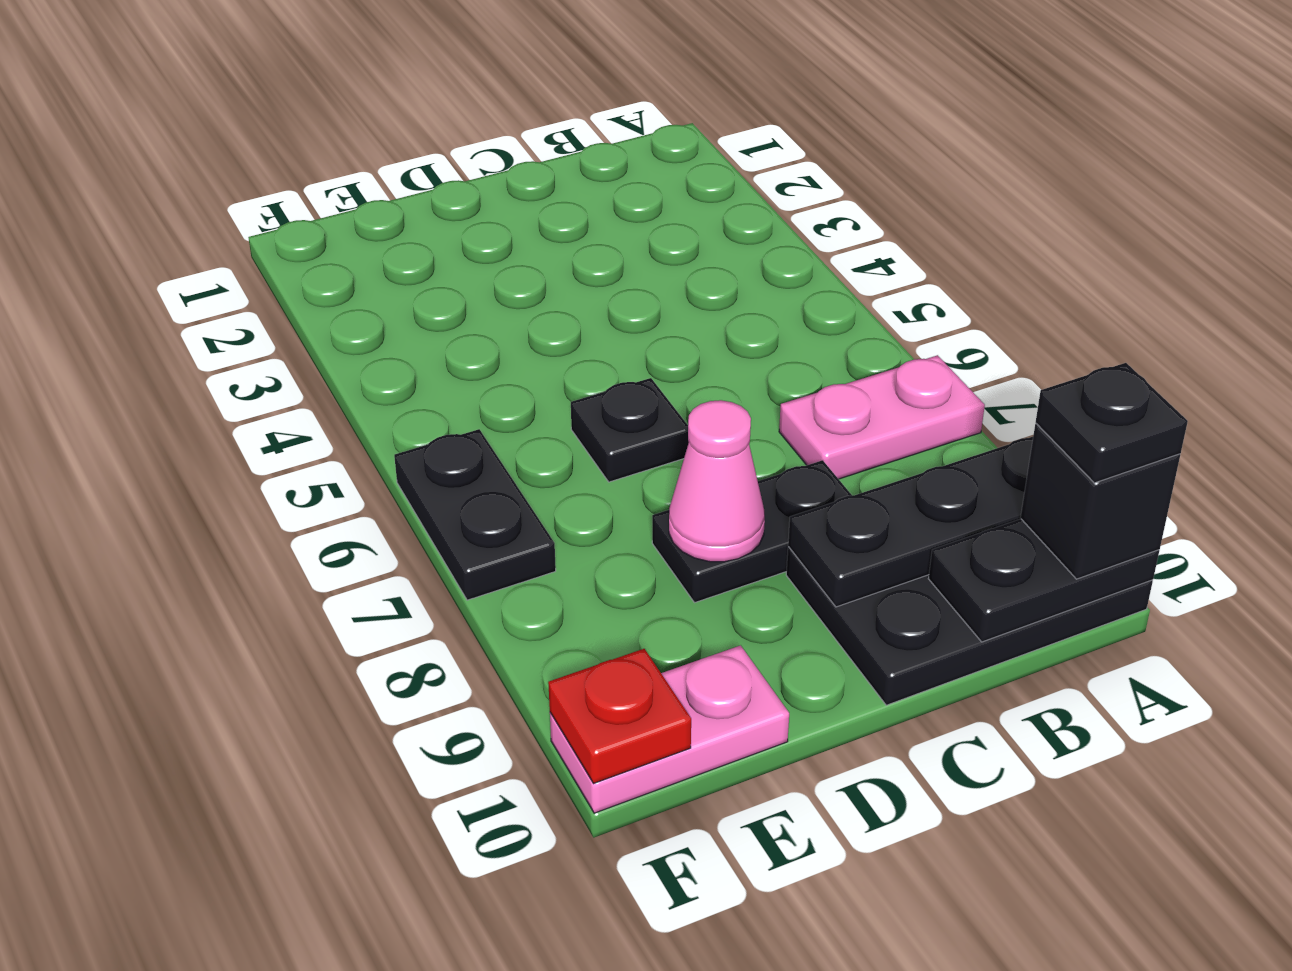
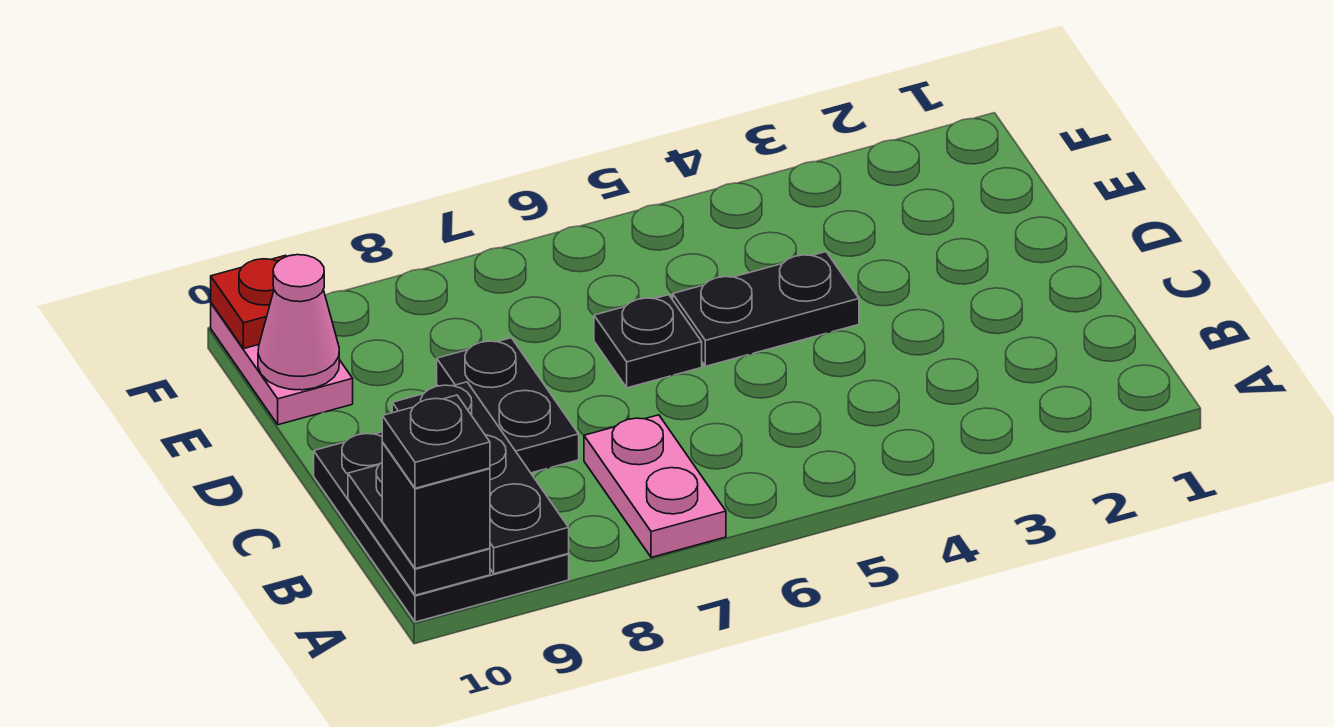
pink 1x1 cone [669,400,765,562] -> pink 1x1 cone moved to [258,255,339,390]
black 1x2 plate [394,429,556,600] -> black 1x2 plate moved to [673,252,859,366]

